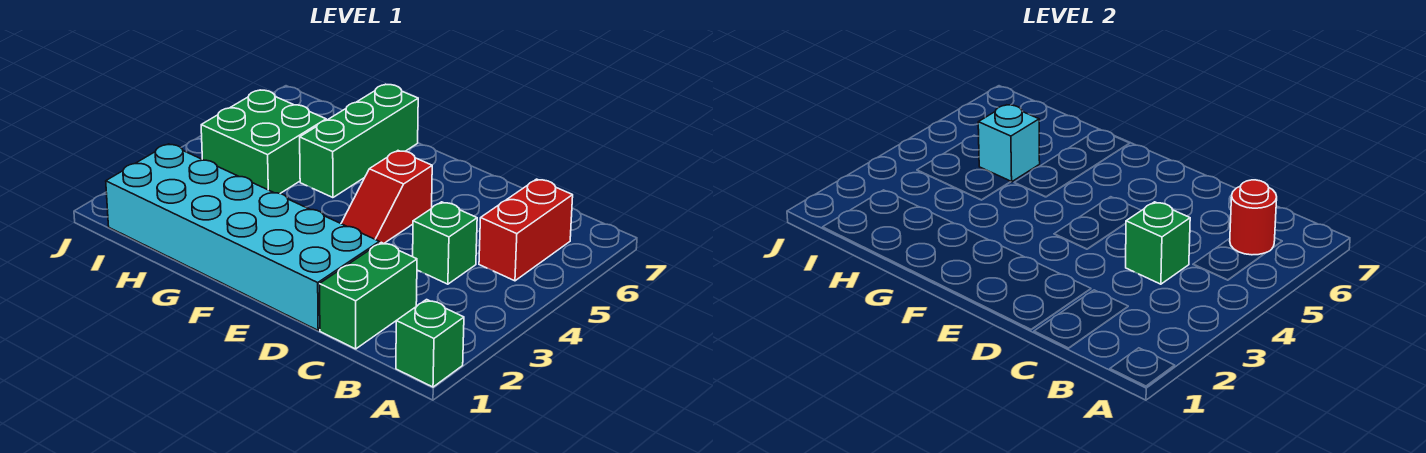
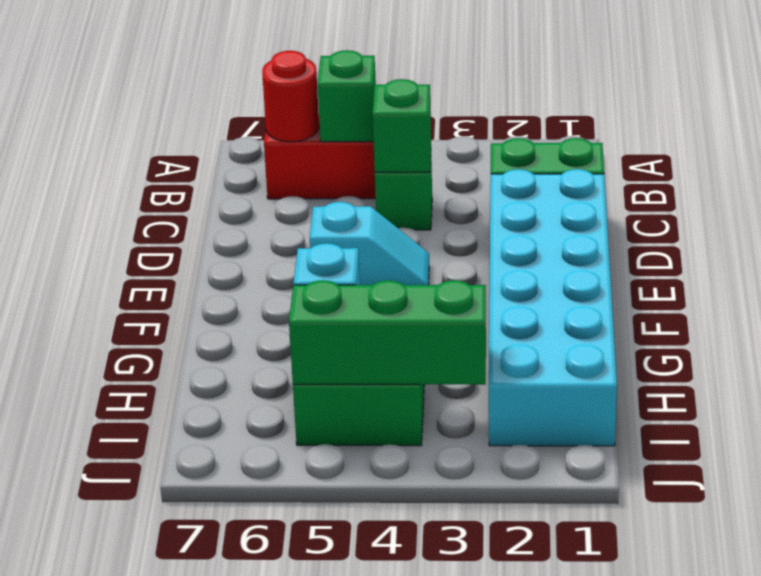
green 1x1 brick [396,300,464,387] -> green 1x1 brick moved to [317,50,376,142]
red 1x2 slope [341,151,432,243] -> cyan 1x2 slope [310,202,429,285]
green 1x3 brick [300,84,418,198] -> green 1x3 brick moved to [289,280,486,385]

